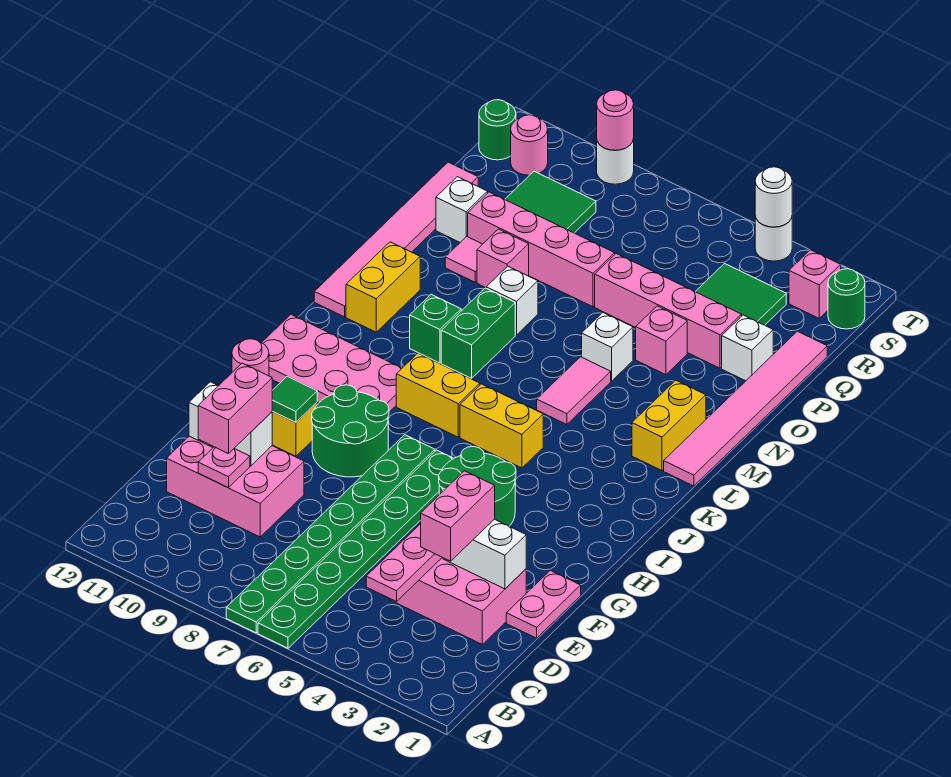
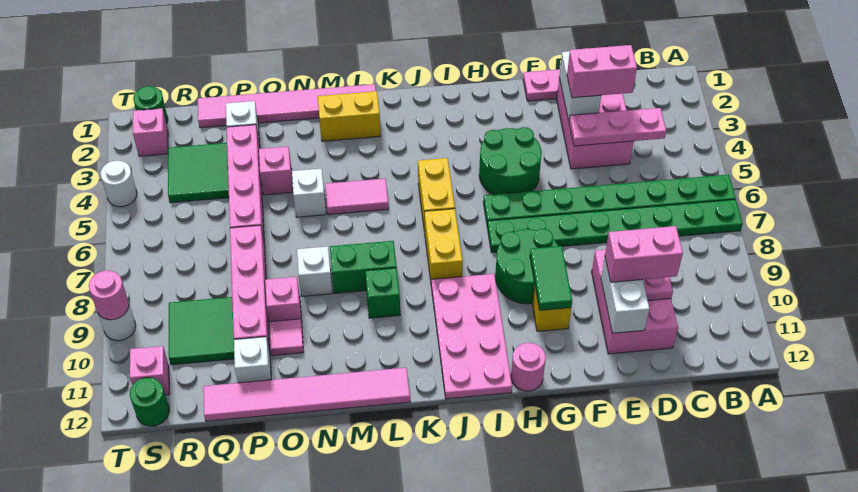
green 1x1 tile [272,376,317,423] -> green 1x2 tile [530,246,572,310]
yellow 1x2 brick [346,242,420,332] -> none
pink 1x1 round brick [511,115,548,175] -> pink 1x1 brick [130,346,169,395]
white 1x1 round brick [755,167,792,227] -> none

